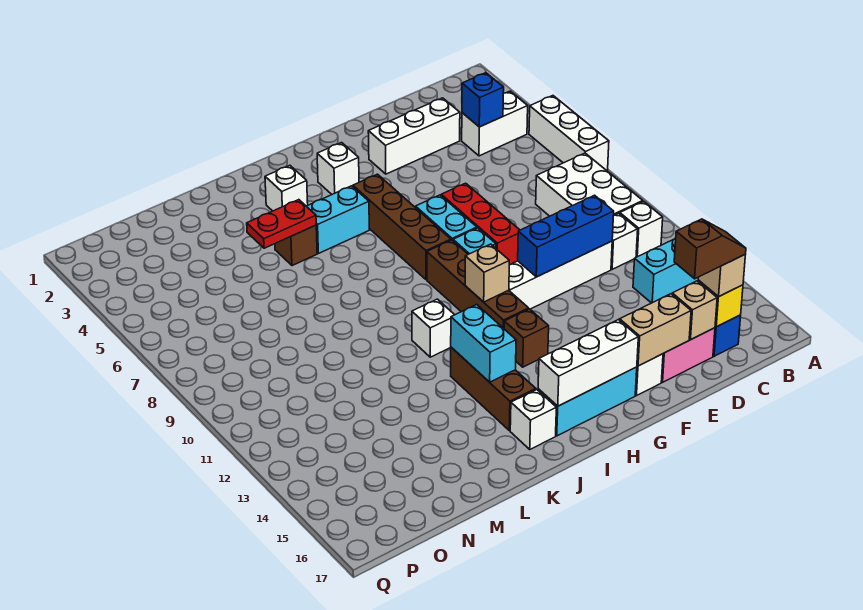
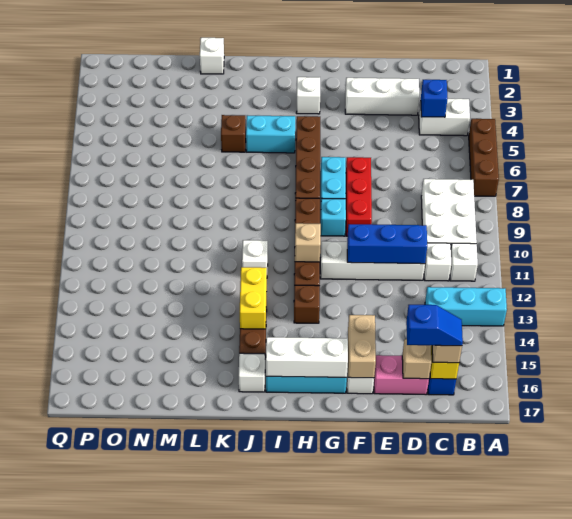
white 1x3 brick [529,96,609,170] -> brown 1x3 brick [469,119,499,196]
brown 1x2 slope [674,219,746,279] -> blue 1x2 slope [406,305,463,346]
tan 1x2 brick [620,294,691,366] -> tan 1x2 brick turned to [348,315,376,378]
white 1x1 brick [265,165,308,211] -> white 1x1 brick moved to [200,38,224,74]
cyan 1x2 brick [451,305,516,382] -> yellow 1x2 brick [240,267,267,329]
red 1x2 plate [247,200,316,248] -> none

